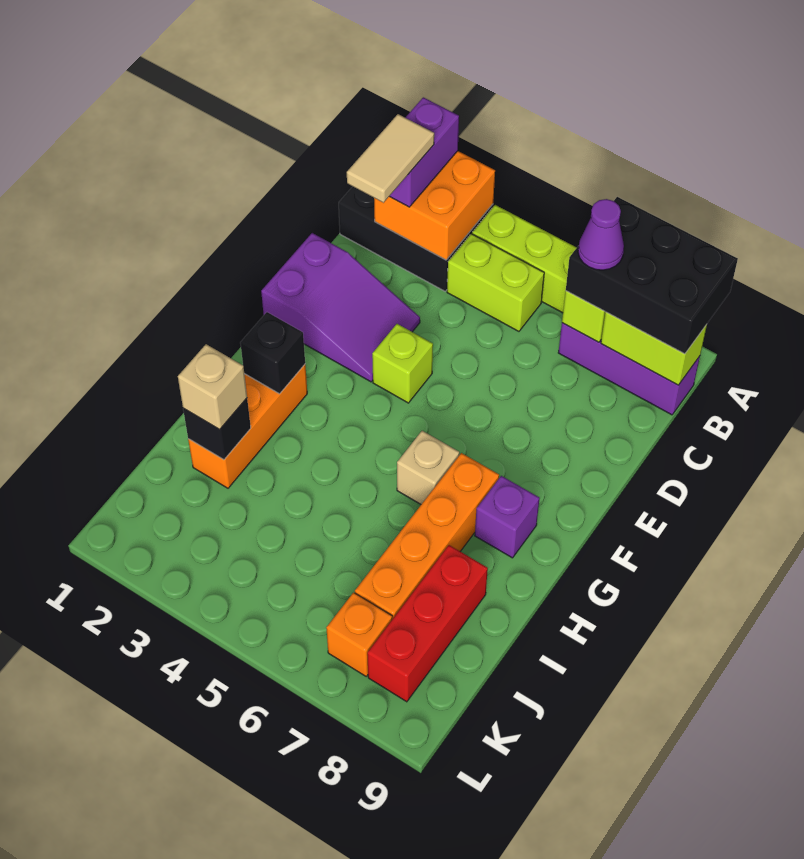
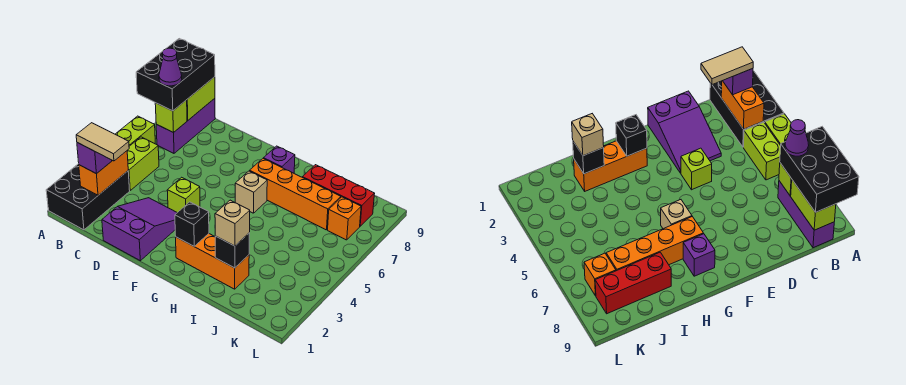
orange 2x2 brick [374,151,495,260] -> orange 1x2 brick [79,151,128,195]
purple 1x2 brick [389,97,459,207] -> purple 1x1 brick [77,143,112,174]

